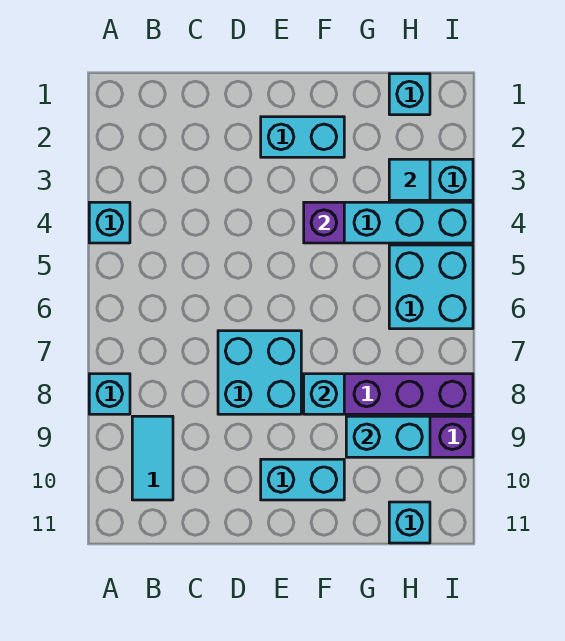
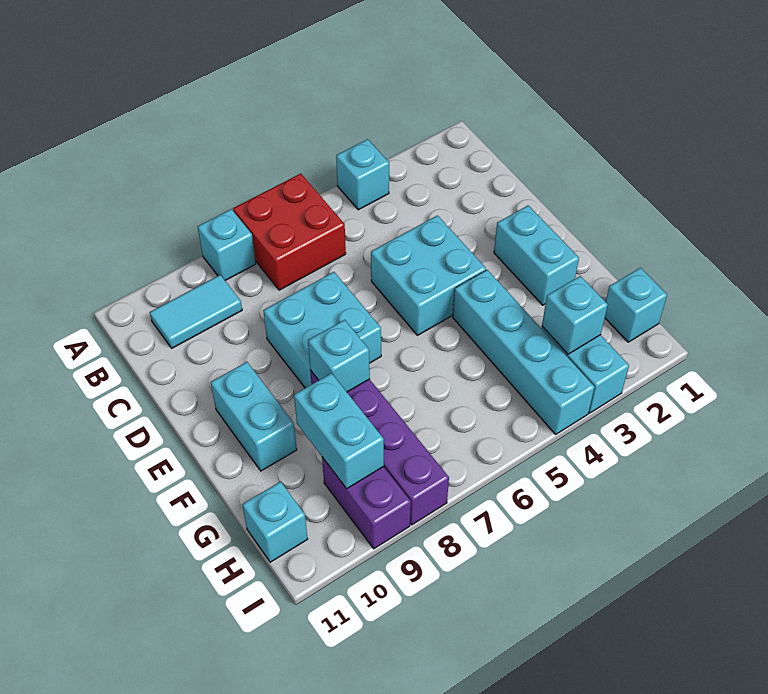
none -> red 2x2 brick [233,174,346,290]
purple 1x1 brick [304,202,344,243] -> none
cyan 1x1 tile [389,159,430,200] -> cyan 1x1 brick [542,276,608,354]
cyan 2x2 brick [389,245,473,329] -> cyan 2x2 brick moved to [371,215,486,335]

